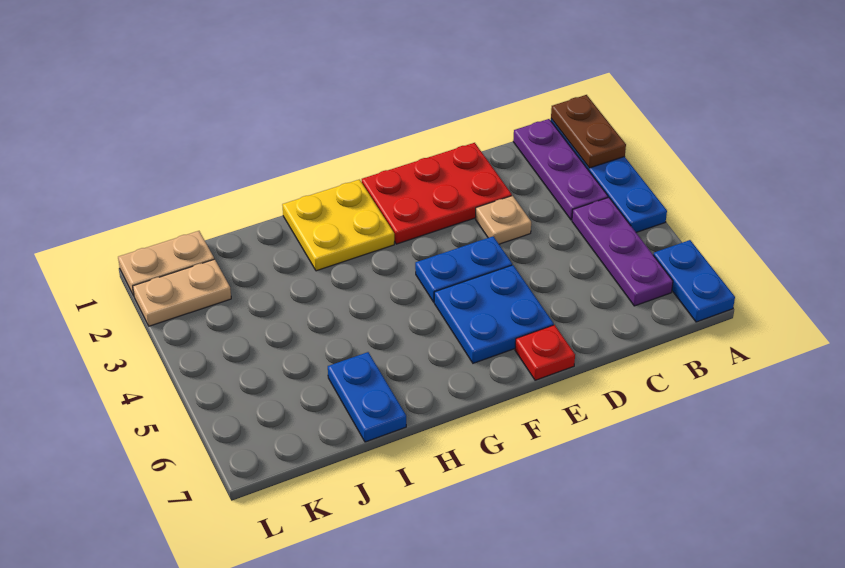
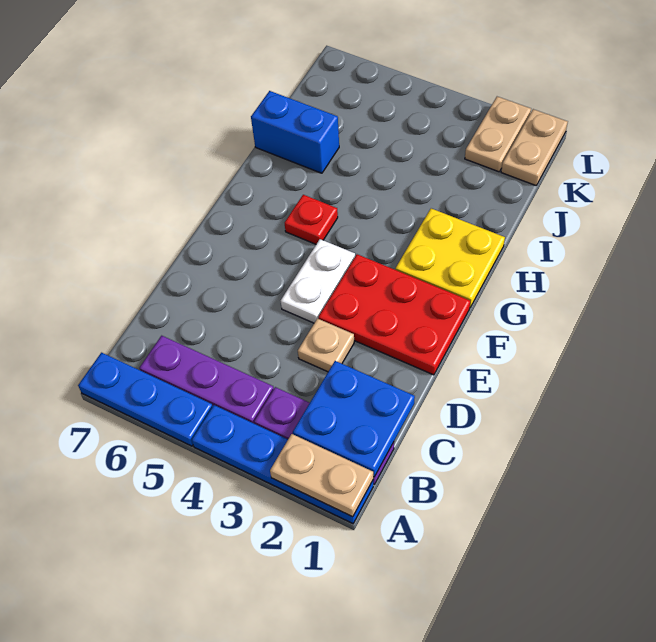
brown 1x2 plate [551,95,626,168] -> tan 1x2 plate [270,434,373,517]
blue 1x2 plate [653,240,735,322] -> blue 1x3 plate [78,353,213,446]
red 2x3 plate [362,143,512,244] -> red 2x3 plate turned to [318,254,470,375]
blue 1x2 plate [415,236,512,302] -> white 1x2 plate [281,239,355,323]
blue 2x2 plate [434,265,554,363] -> blue 2x2 plate moved to [293,361,415,477]
red 1x1 plate [515,325,575,380] -> red 1x1 plate moved to [285,195,338,244]
blue 1x2 plate [328,352,406,442] -> blue 1x2 brick [251,91,339,173]

